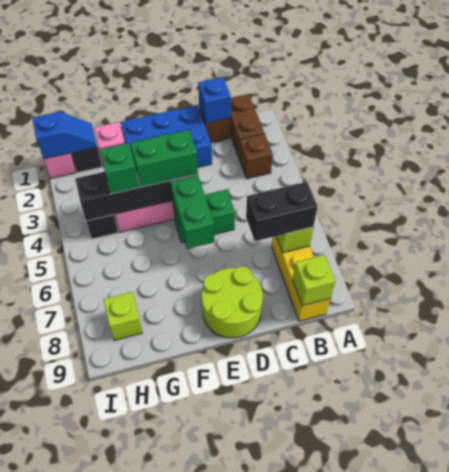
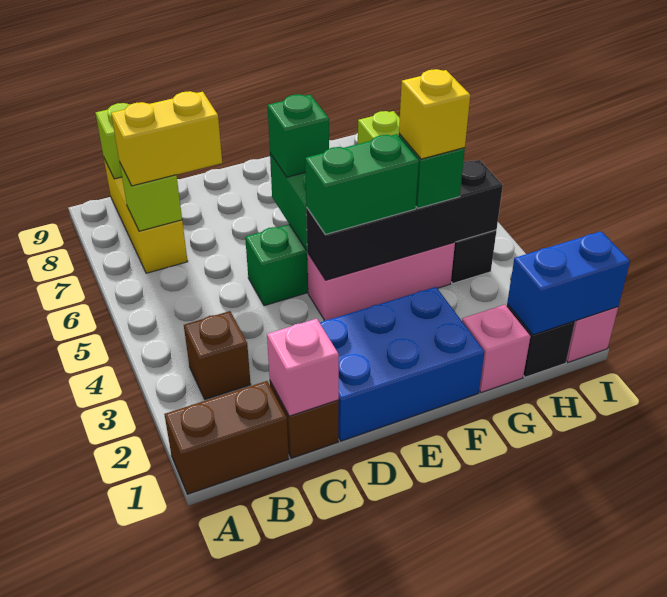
brown 1x2 brick [230,94,264,157] -> brown 1x2 brick turned to [164,381,289,494]
black 1x2 brick [246,182,318,241] -> yellow 1x2 brick [111,91,222,186]
blue 1x1 brick [198,77,231,123] -> pink 1x1 brick [267,319,339,416]
lime 2x2 round brick [202,267,263,338] -> none
none -> green 1x1 brick [268,94,329,177]
none -> yellow 1x1 brick [399,69,470,159]
blue 1x2 slope [32,112,97,159] -> blue 1x2 brick [507,231,630,335]

